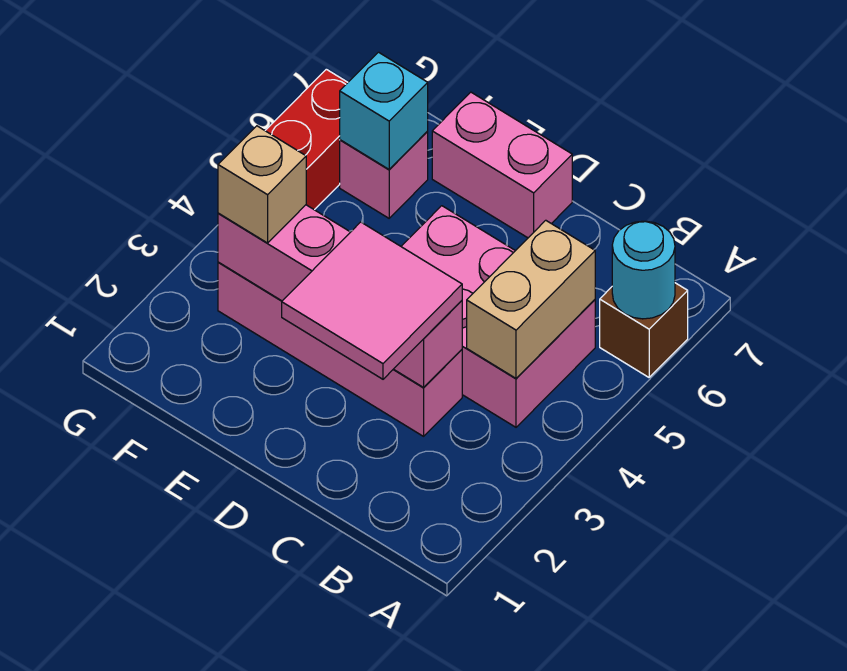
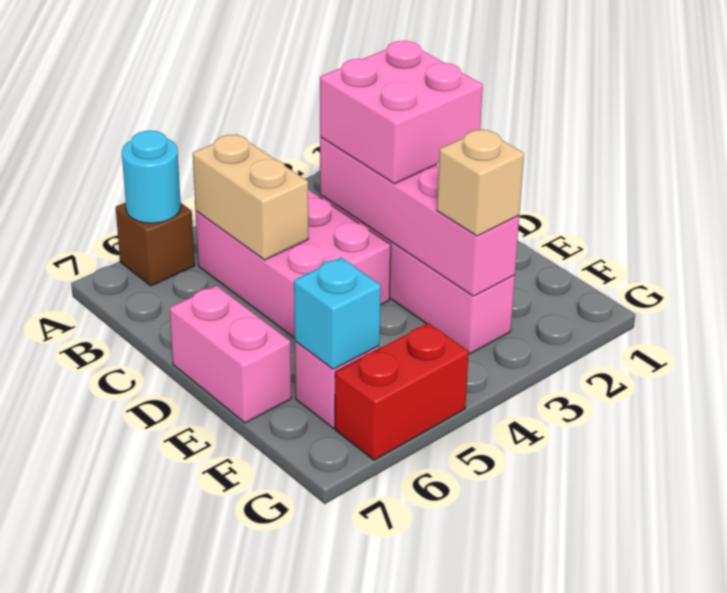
tan 1x2 brick [467,220,595,378] -> tan 1x2 brick turned to [193,134,308,260]
pink 2x2 tile [282,222,462,379] -> pink 2x2 brick [320,41,483,184]

